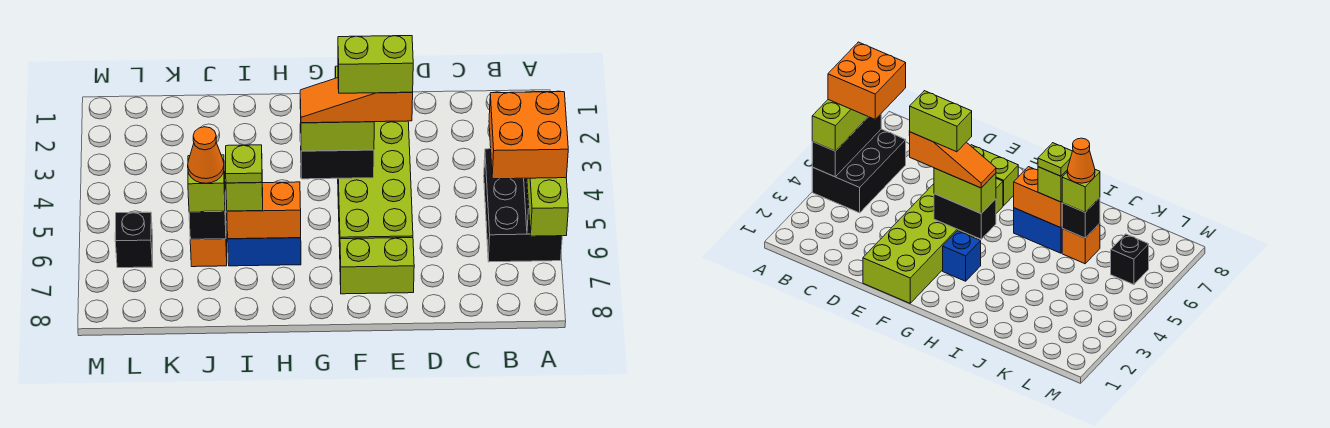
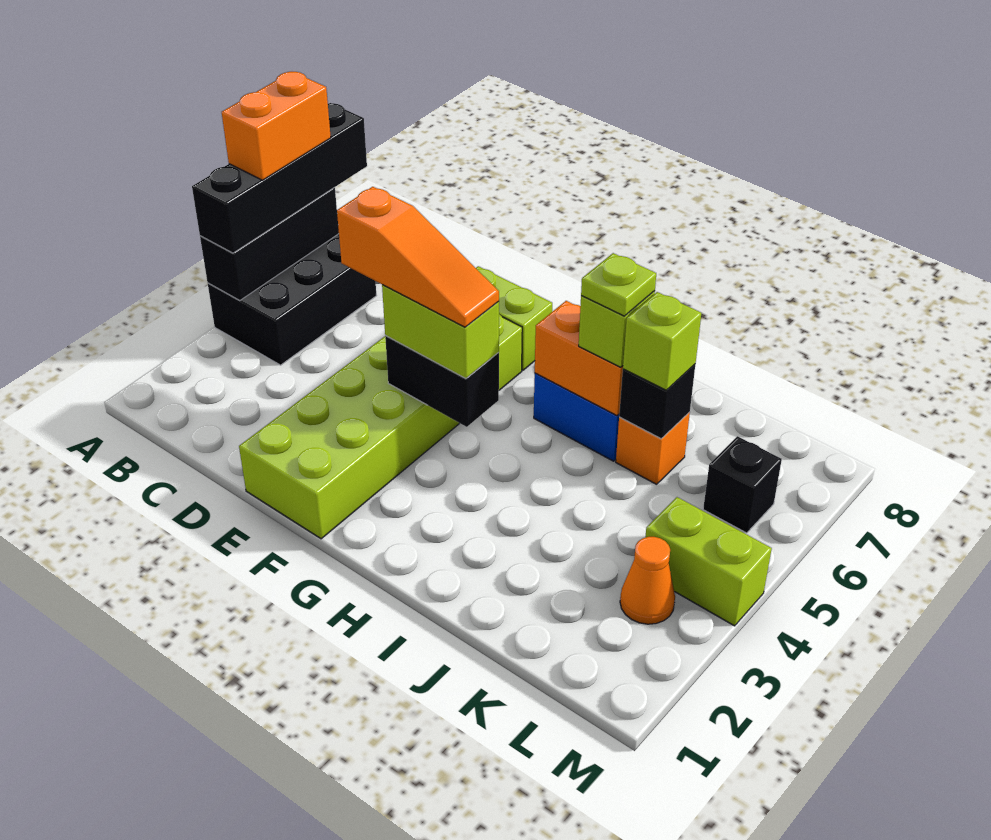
lime 1x4 brick [527,91,568,236] -> black 1x4 brick [192,103,367,253]
orange 2x2 brick [489,92,568,179] -> orange 1x2 brick [222,72,331,180]
lime 1x2 brick [338,36,413,93] -> lime 1x2 brick moved to [645,497,772,626]
blue 1x1 brick [943,231,981,281] -> none
orange 1x1 cone [188,127,224,183] -> orange 1x1 cone moved to [620,537,675,624]

